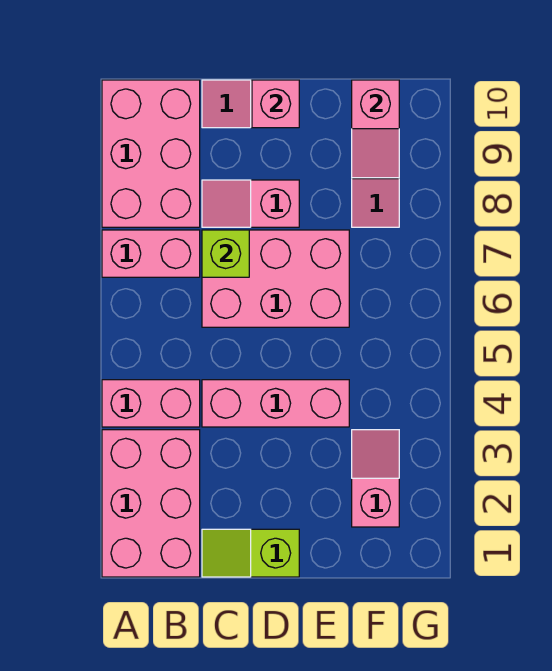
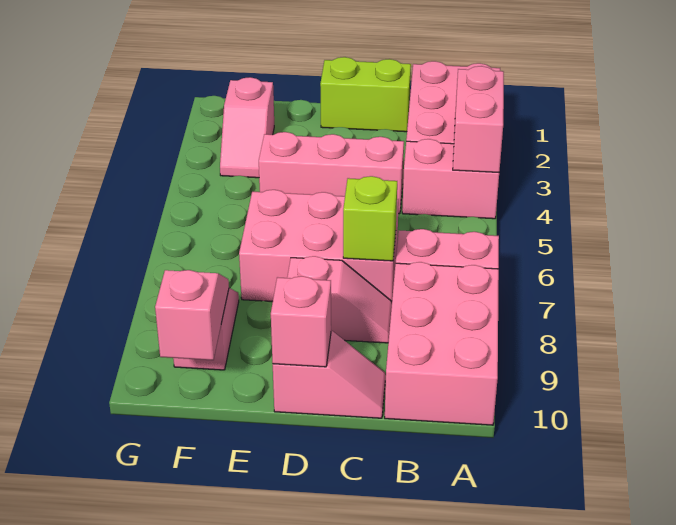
none -> pink 1x2 brick [453,66,504,172]
lime 1x2 slope [202,529,299,577] -> lime 1x2 brick [320,57,411,132]

